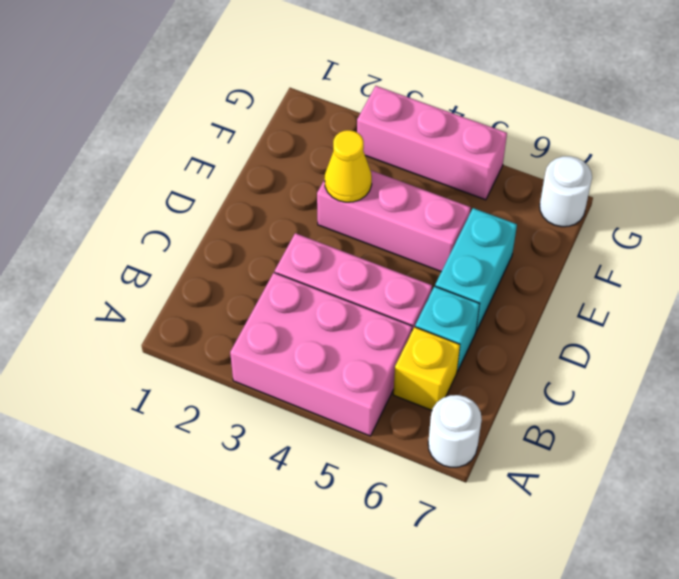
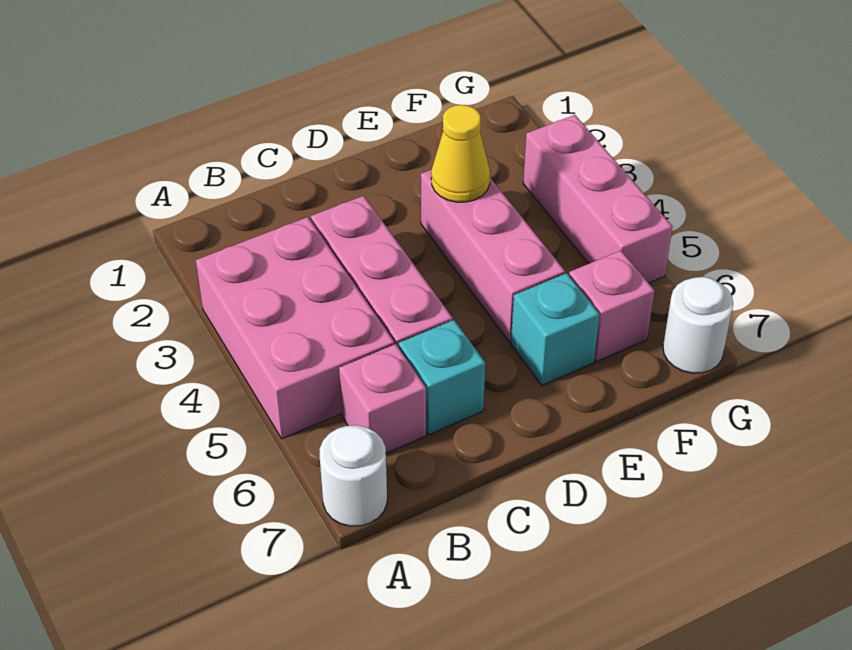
yellow 1x1 brick [393,327,460,410] -> pink 1x1 brick [339,344,426,453]
cyan 1x2 brick [435,208,517,331] -> cyan 1x1 brick [511,273,599,385]
none -> pink 1x1 brick [569,251,654,362]

